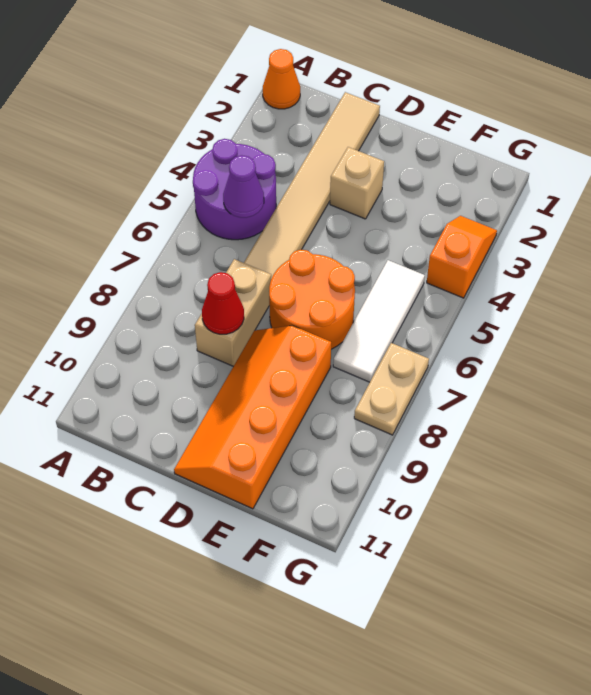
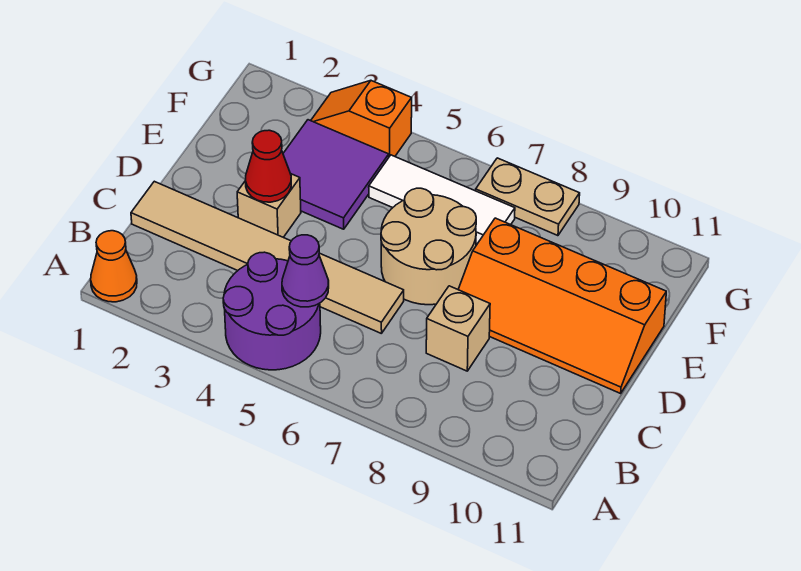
tan 1x2 brick [195,259,271,366] -> tan 1x1 brick [426,286,490,371]
red 1x1 cone [202,272,244,334] -> red 1x1 cone moved to [245,130,291,202]
orange 2x2 round brick [269,250,355,349] -> tan 2x2 round brick [381,188,476,305]
none -> purple 2x2 tile [283,120,389,229]

